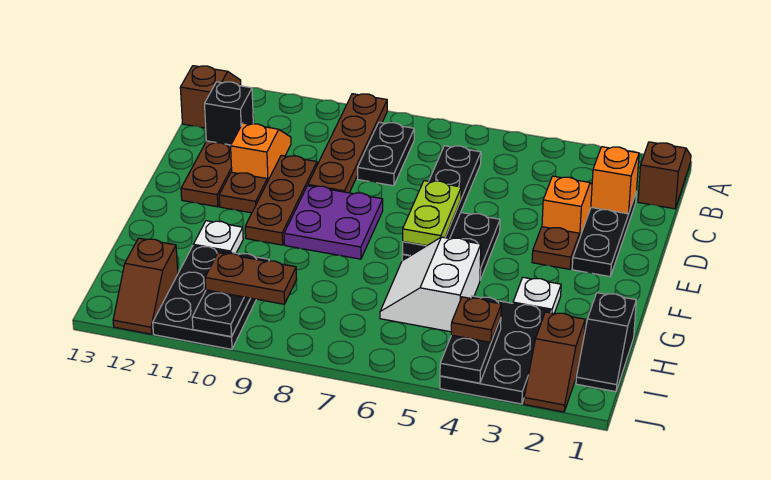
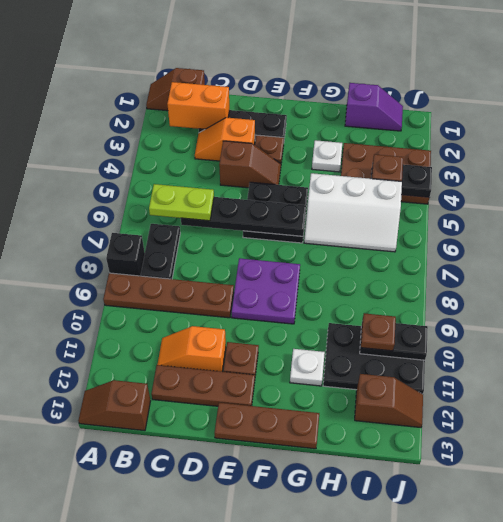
black 1x2 plate [358,122,414,186] -> black 1x2 plate turned to [141,224,180,279]
orange 1x1 brick [591,147,639,214] -> orange 1x2 brick [167,82,229,129]
black 1x1 brick [205,82,253,145] -> black 1x1 brick moved to [106,233,145,276]
brown 1x3 plate [245,155,317,245] -> brown 1x3 plate moved to [215,403,319,449]
lime 1x2 plate [403,181,461,246] -> lime 1x2 plate moved to [149,184,214,221]
white 2x2 slope [380,237,481,332] -> white 2x3 slope [304,173,402,252]
black 1x2 slope [576,293,636,392] -> purple 1x2 slope [345,83,403,131]
black 2x3 plate [440,296,552,404] -> brown 2x3 plate [341,143,431,204]
brown 1x2 slope [524,312,585,412] -> brown 1x2 slope moved to [219,141,281,188]
brown 1x2 plate [205,253,297,304] -> brown 1x1 plate [361,313,396,351]

